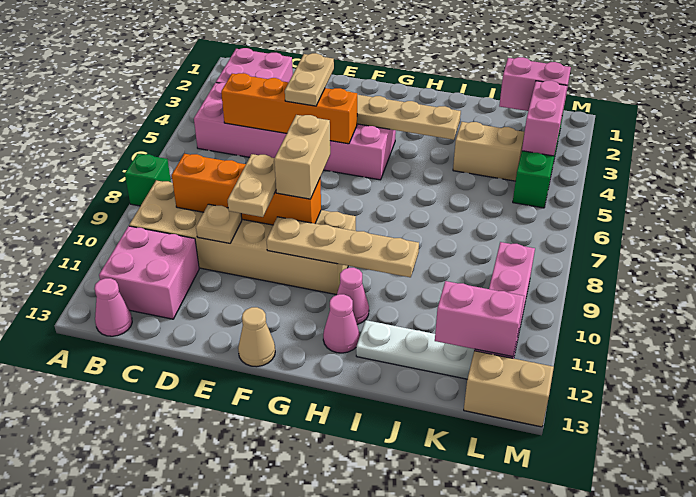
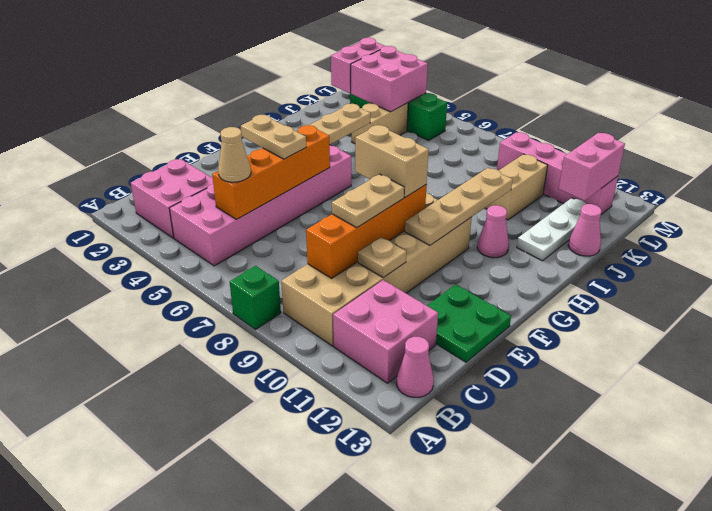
none -> green 2x2 plate [427,284,511,362]
tan 1x2 plate [228,154,276,217] -> tan 1x2 plate turned to [332,174,404,227]
tan 1x1 cone [238,307,275,367] -> tan 1x1 cone moved to [218,127,251,182]
pink 1x1 cone [323,294,360,353] -> pink 1x1 cone moved to [568,204,601,256]
pink 1x2 brick [522,81,567,156] -> pink 2x2 brick [351,46,428,112]
tan 1x2 brick [464,351,554,427] -> tan 1x2 brick moved to [485,154,548,220]

